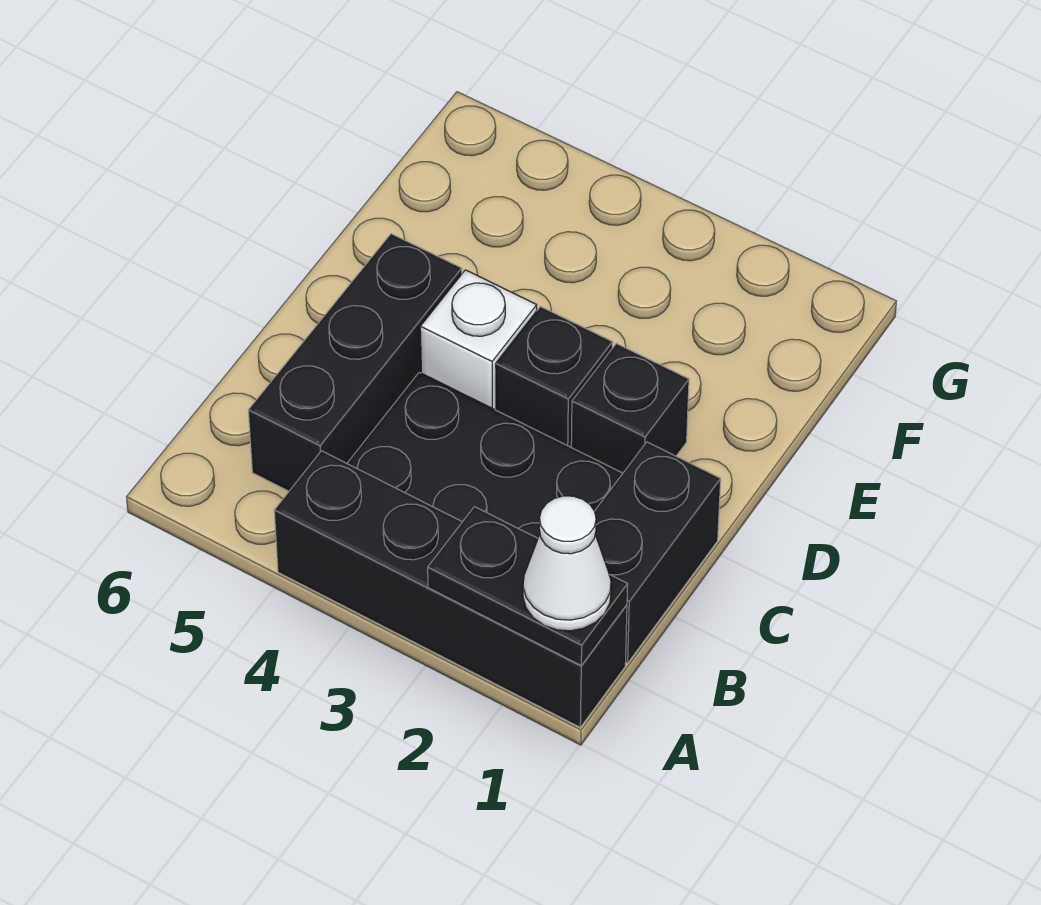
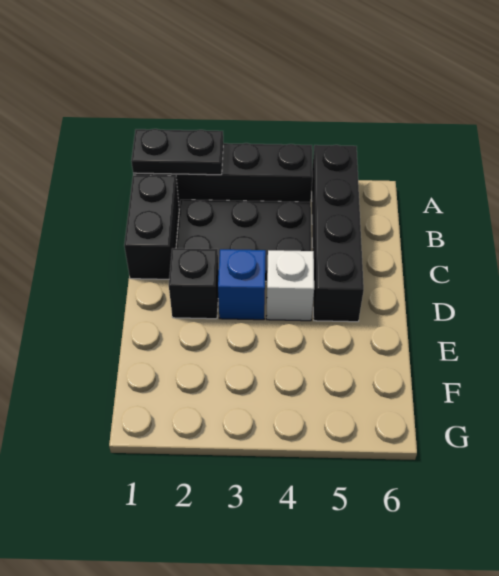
white 1x1 cone [523,496,611,631] -> none
black 1x3 brick [248,234,462,491] -> black 1x4 brick [312,145,364,322]
black 1x1 brick [496,307,613,447] -> blue 1x1 brick [218,249,266,320]

